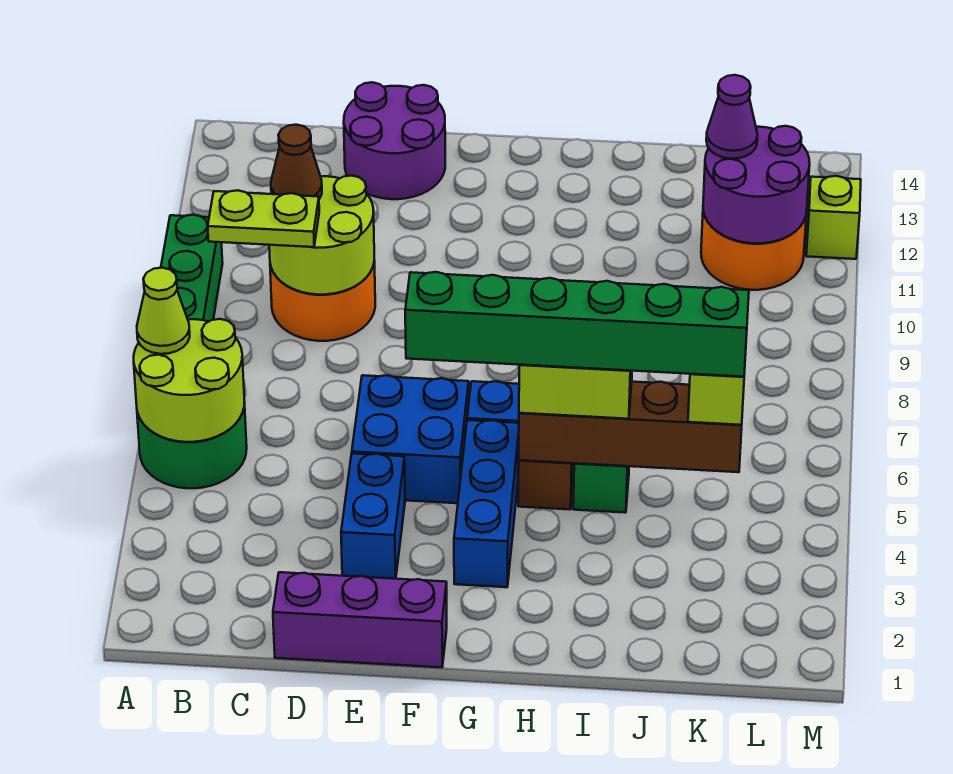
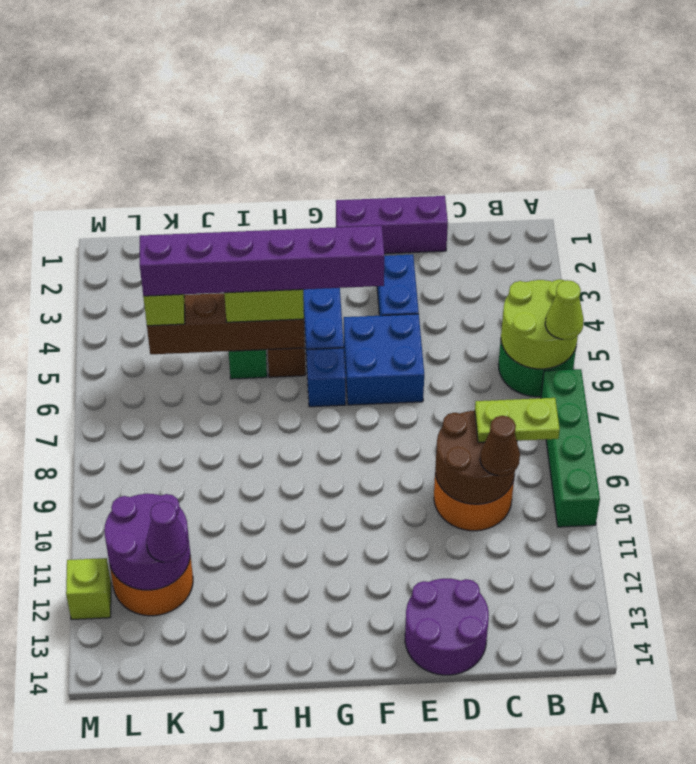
lime 2x2 round brick [269,176,374,295] -> brown 2x2 round brick [435,411,515,504]
green 1x6 brick [405,272,749,377] -> purple 1x6 brick [140,226,384,296]

